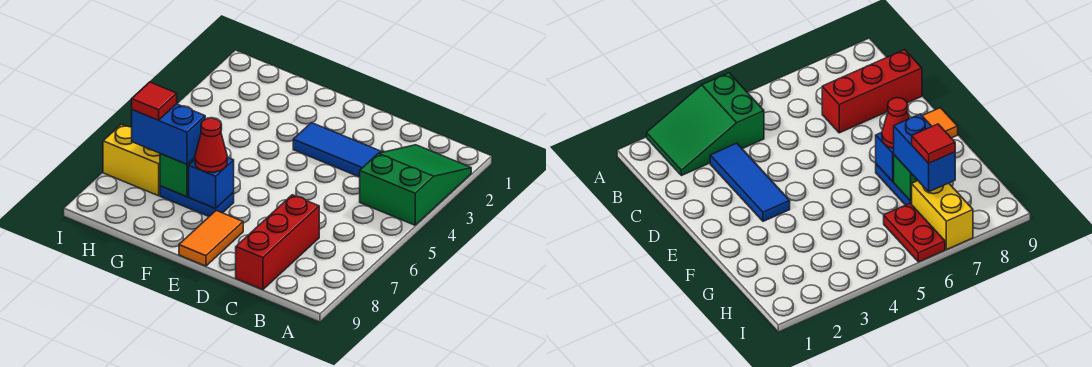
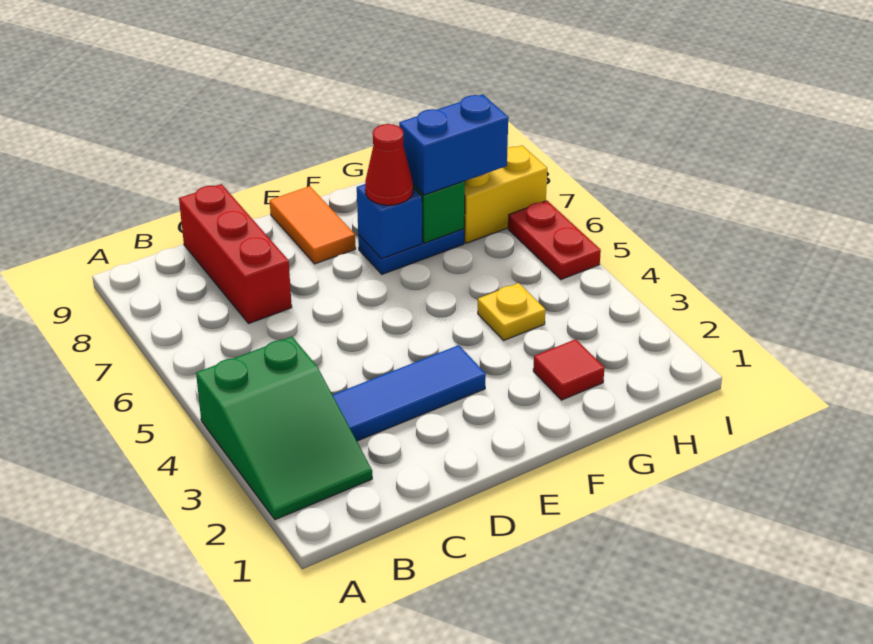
none -> yellow 1x1 plate [478,283,545,340]
red 1x2 plate [884,203,945,262] -> red 1x2 plate turned to [508,201,601,280]
red 1x1 tile [132,82,177,120] -> red 1x1 tile moved to [533,339,604,400]

